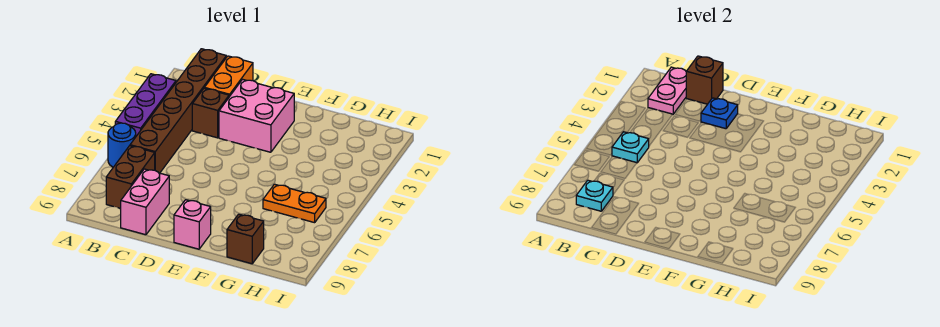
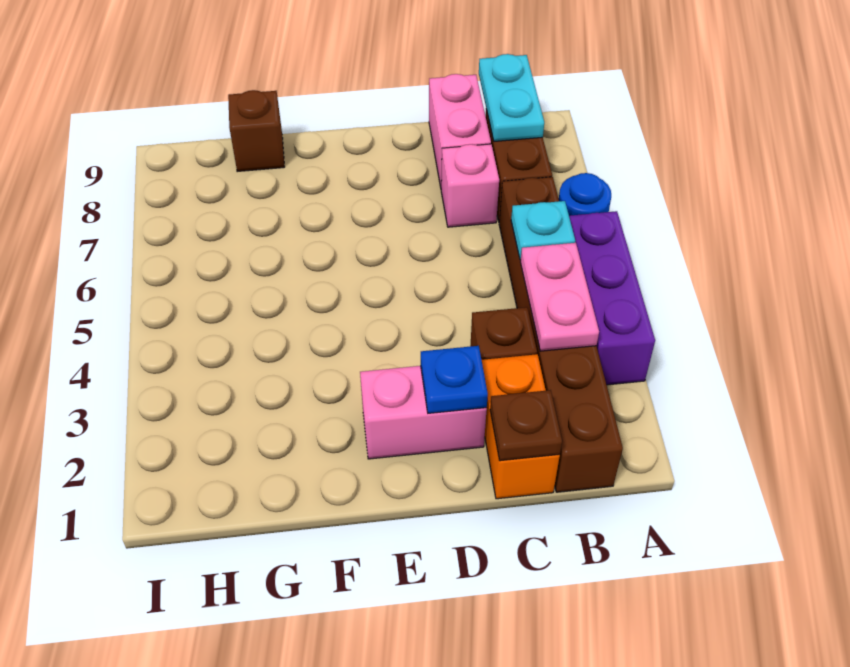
pink 1x2 plate [648,67,686,114] -> pink 1x2 plate moved to [520,243,599,351]
cyan 1x1 plate [576,180,613,211] -> cyan 1x2 plate [479,54,544,141]
brown 1x1 brick [686,56,723,104] -> brown 1x1 plate [490,390,562,461]
pink 2x2 brick [219,79,294,152] -> pink 1x2 brick [360,366,487,459]
pink 1x1 brick [174,200,211,249] -> pink 1x1 brick moved to [441,144,499,227]
orange 1x2 plate [263,184,326,223] -> none

